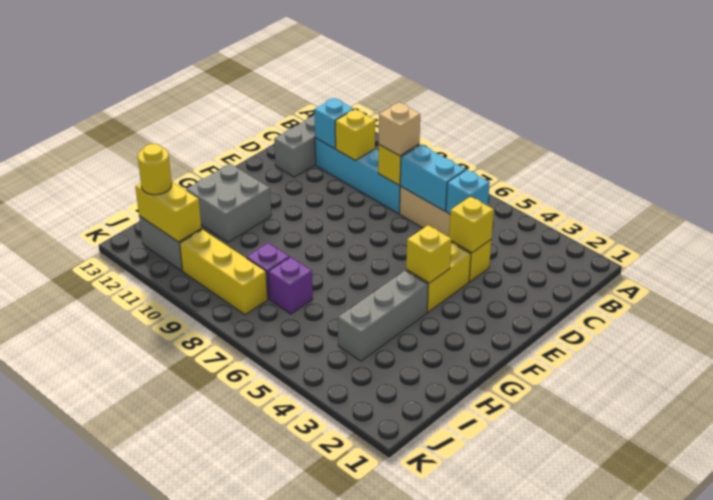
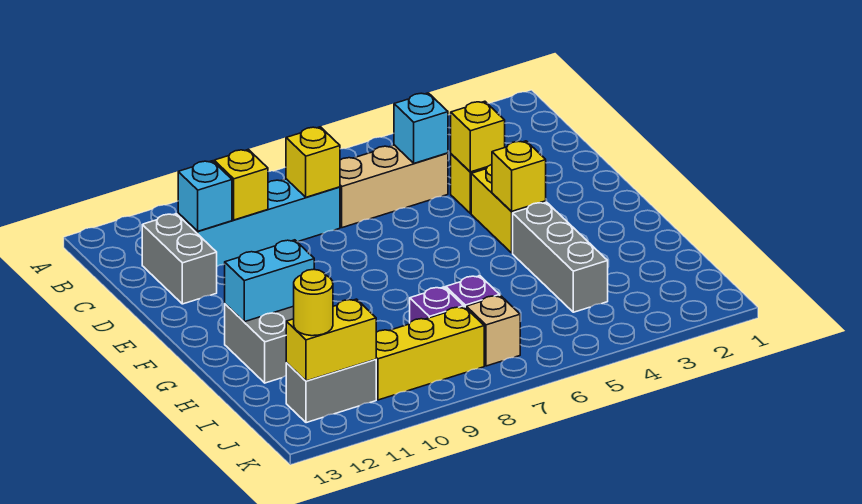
cyan 1x2 brick [400,145,466,211] -> cyan 1x2 brick moved to [225,240,314,322]
tan 1x1 brick [379,103,420,156] -> tan 1x1 brick moved to [466,295,520,366]

